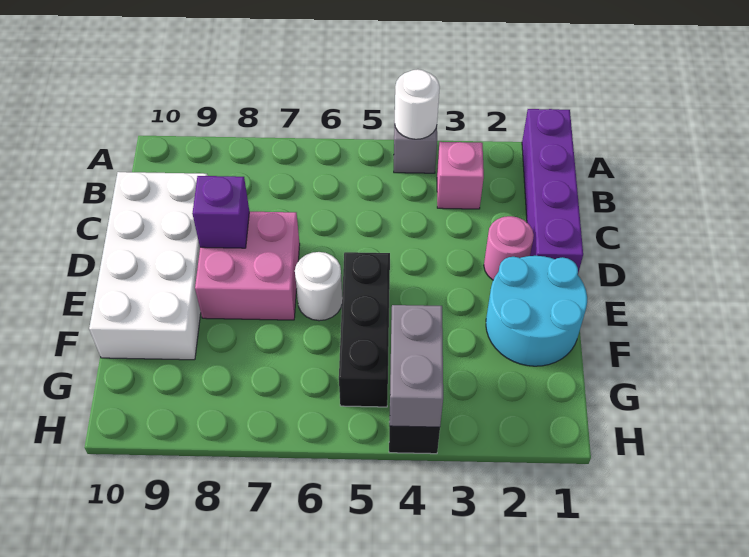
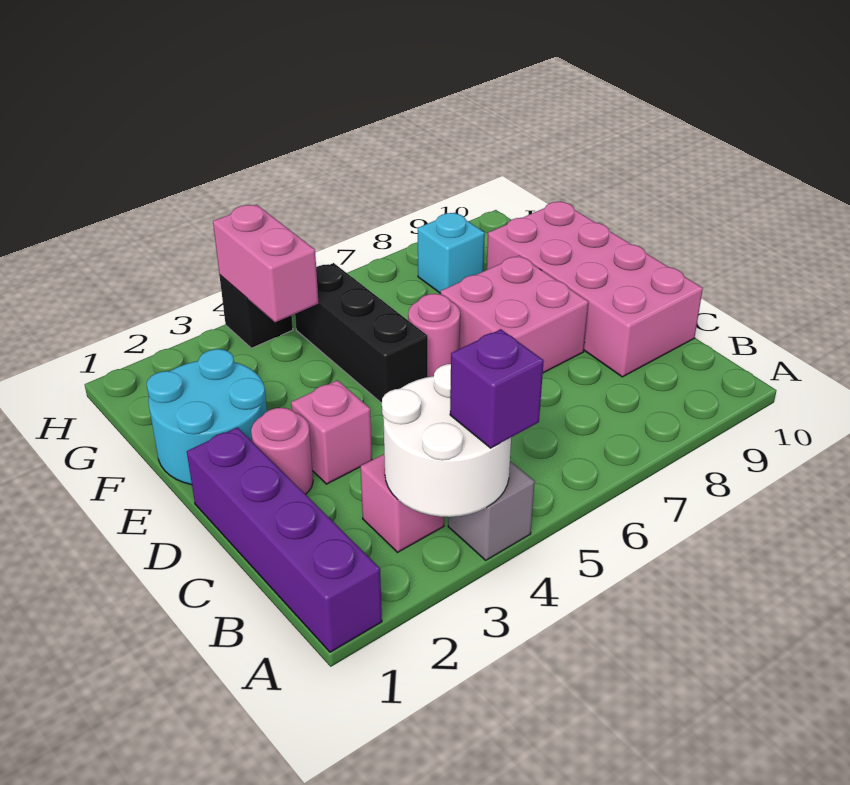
white 1x1 round brick [395,69,440,139] -> white 2x2 round brick [382,364,511,517]
white 2x4 brick [89,172,208,360] -> pink 2x4 brick [487,201,703,377]
none -> pink 1x1 brick [291,380,372,484]
purple 1x1 brick [192,176,249,248] -> purple 1x1 brick moved to [450,329,544,448]
white 1x1 round brick [295,252,342,321] -> pink 1x1 round brick [408,294,460,377]
grey 1x2 brick [390,305,443,427] -> pink 1x2 brick [213,205,318,322]
none -> cyan 1x1 brick [418,213,485,293]

